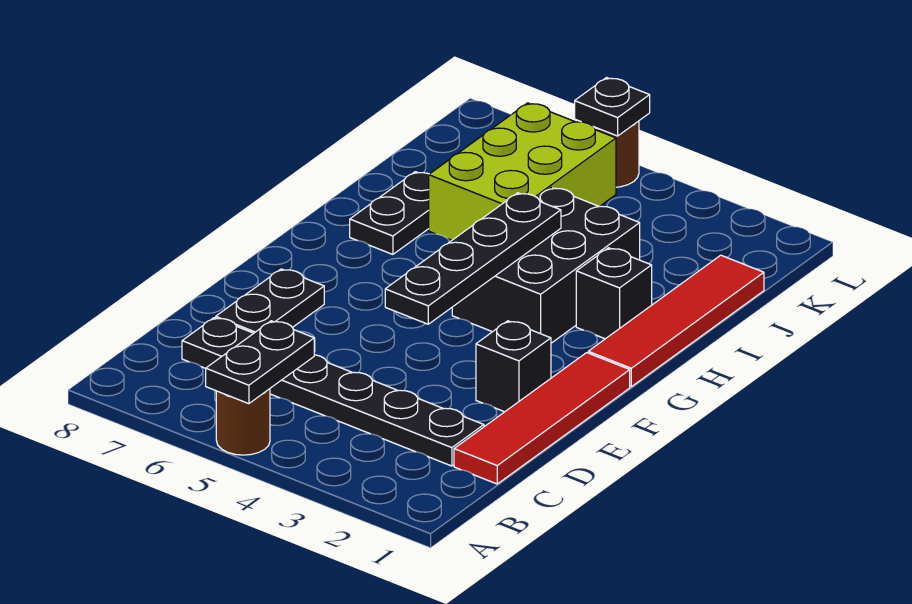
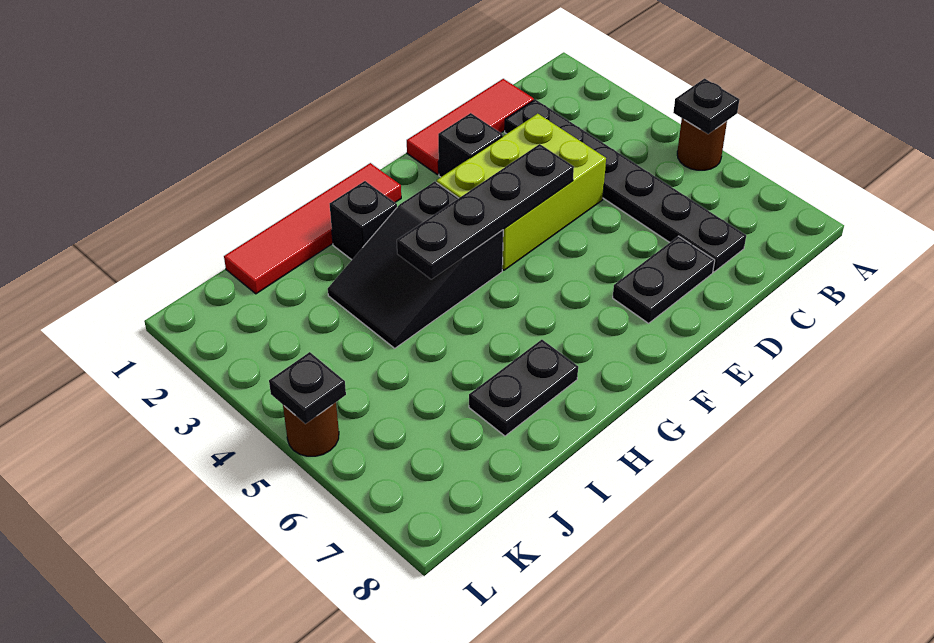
black 1x2 plate [206,321,314,404] -> black 1x1 plate [673,79,739,134]
red 1x4 tile [454,353,630,484] -> red 1x3 tile [407,79,534,175]
black 2x3 brick [452,188,640,343] -> black 2x3 slope [328,181,503,348]
lime 2x3 brick [429,103,616,240] -> lime 2x3 brick moved to [437,114,606,270]

